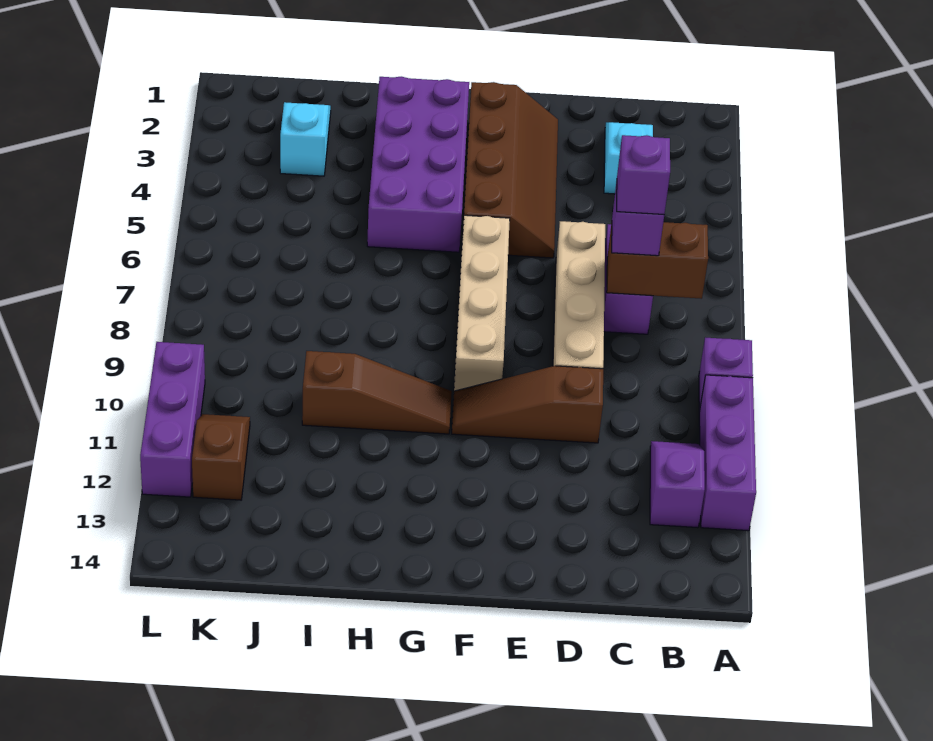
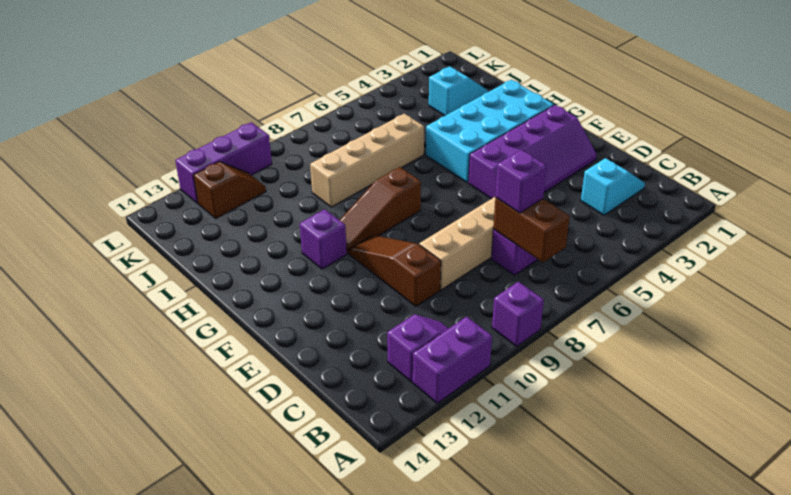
purple 1x3 brick [699,375,756,531] -> purple 1x2 brick [413,317,492,403]
purple 1x1 brick [617,135,670,214] -> purple 1x1 brick moved to [300,209,347,269]
brown 2x4 slope [462,82,558,258] -> purple 2x4 slope [468,105,597,199]
tan 1x4 brick [454,215,510,391] -> tan 1x4 brick moved to [310,113,424,207]
purple 2x4 brick [367,77,469,252] -> cyan 2x4 brick [426,80,554,183]
brown 1x3 slope [302,351,452,434] -> brown 1x3 slope turned to [340,167,421,254]

